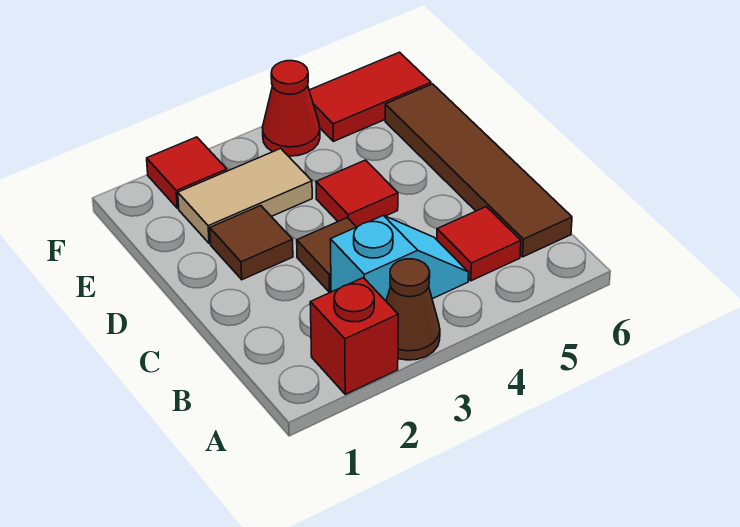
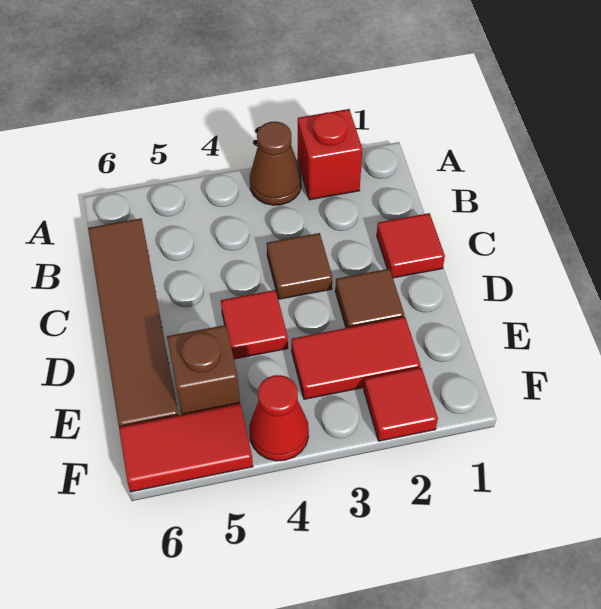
cyan 1x2 slope [330,215,469,301] -> none
red 1x1 tile [437,207,521,281] -> red 1x1 tile moved to [377,213,445,278]
tan 1x2 tile [178,149,312,244] -> red 1x2 tile [291,317,421,399]
none -> brown 1x1 brick [167,325,240,415]

